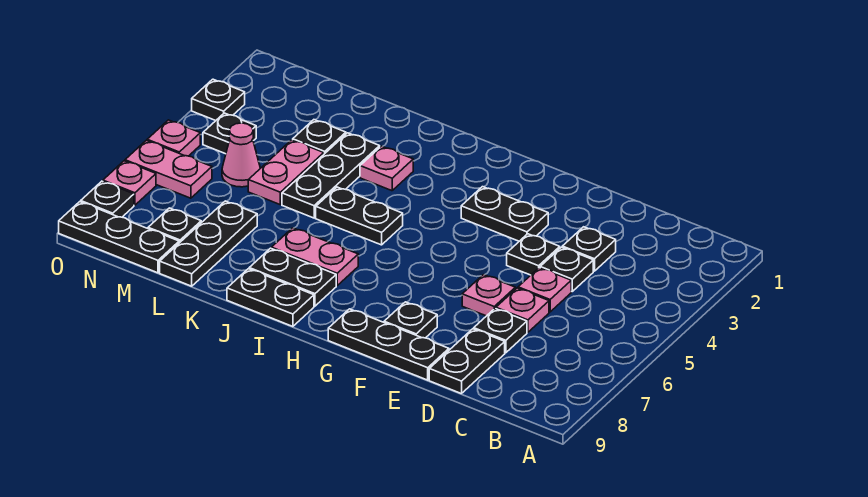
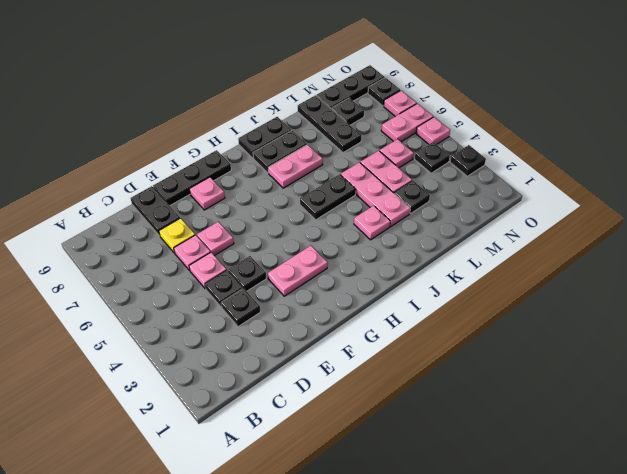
black 1x1 plate [474,309,527,353] -> yellow 1x1 plate [159,218,195,253]
black 1x2 plate [461,187,548,241] -> pink 1x2 plate [268,246,328,296]
black 1x1 plate [384,302,437,338] -> pink 1x1 plate [190,177,225,210]
black 1x3 plate [282,133,380,218] -> pink 1x3 plate [341,162,410,226]
pink 1x1 cone [222,123,260,187] -> pink 1x1 plate [380,139,414,168]

